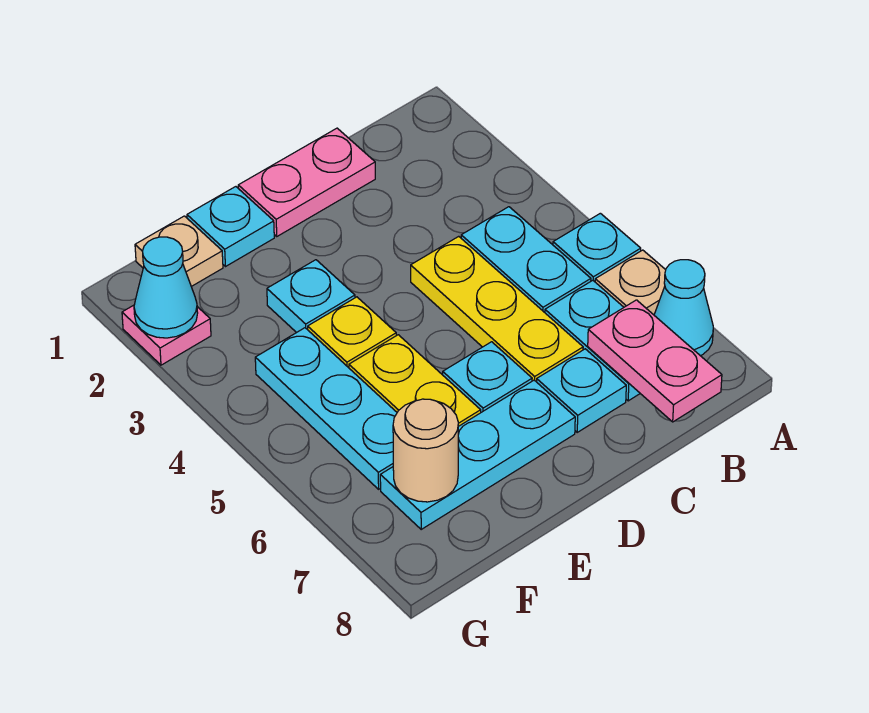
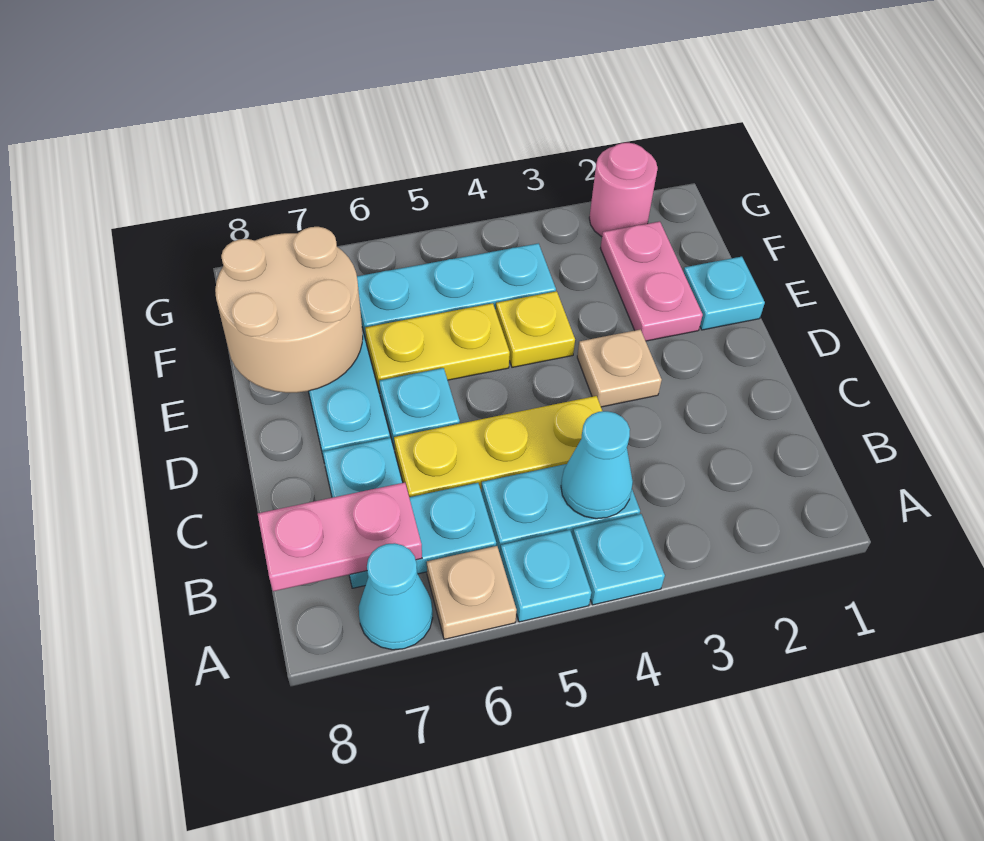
pink 1x2 plate [238,128,375,236] -> pink 1x2 plate moved to [600,221,703,341]
cyan 1x1 plate [267,260,355,333] -> cyan 1x1 plate moved to [572,514,665,605]
tan 1x1 plate [135,216,223,287] -> tan 1x1 plate moved to [577,329,662,407]
tan 1x1 round brick [393,399,458,502] -> tan 2x2 round brick [215,227,363,393]
pink 1x1 plate [122,305,211,365] -> pink 1x1 round brick [589,143,658,237]
cyan 1x1 cone [134,237,198,338] -> cyan 1x1 cone moved to [561,411,633,519]

